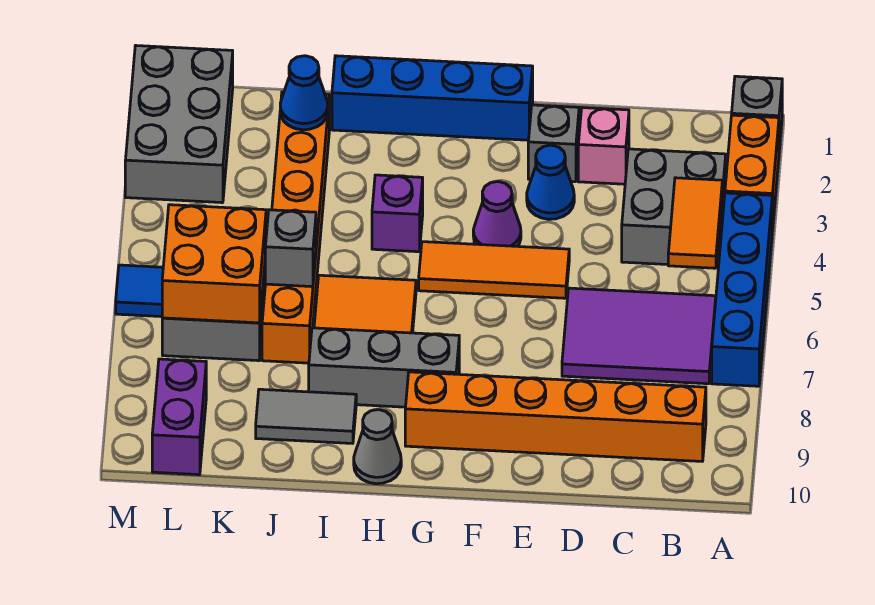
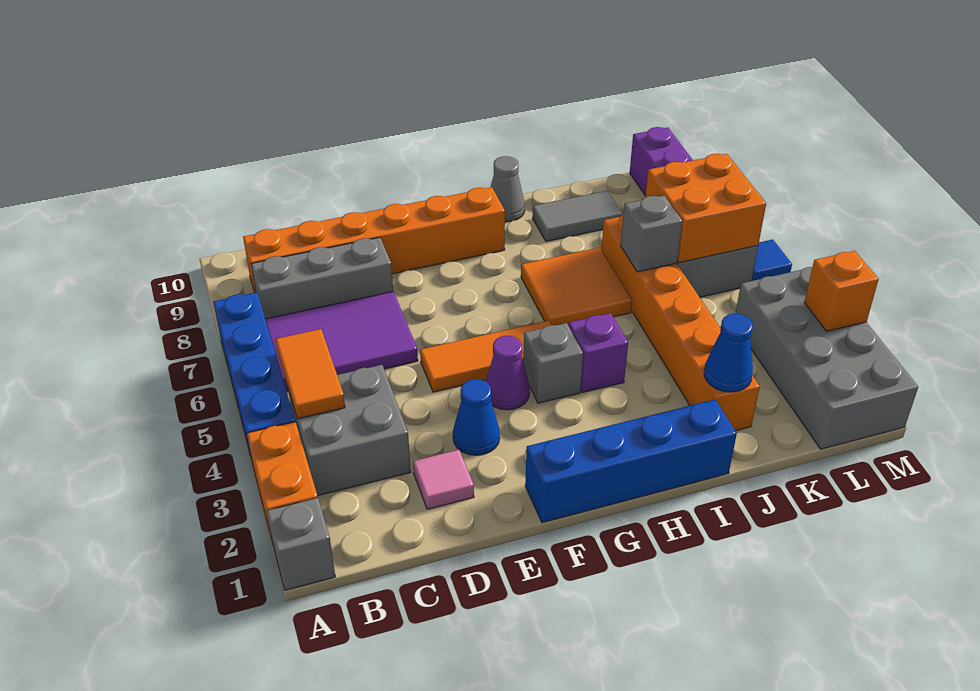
pink 1x1 brick [578,108,629,184] -> pink 1x1 tile [413,450,474,509]
grey 1x1 brick [528,105,579,182] -> grey 1x1 brick moved to [523,323,583,403]
grey 1x3 brick [309,328,459,407] -> grey 1x3 brick moved to [251,237,393,319]
grey 2x3 brick [125,46,233,203] -> grey 2x4 brick [735,267,918,449]
none -> orange 1x1 brick [804,251,879,331]

